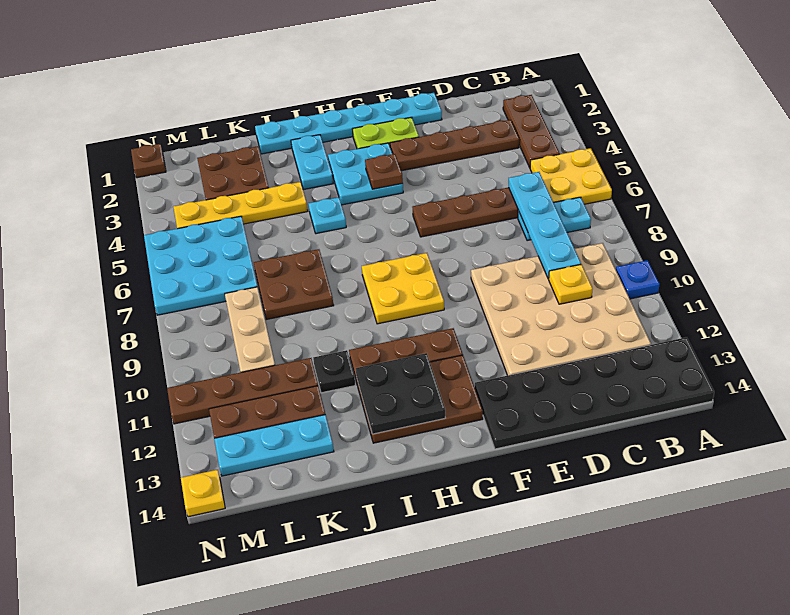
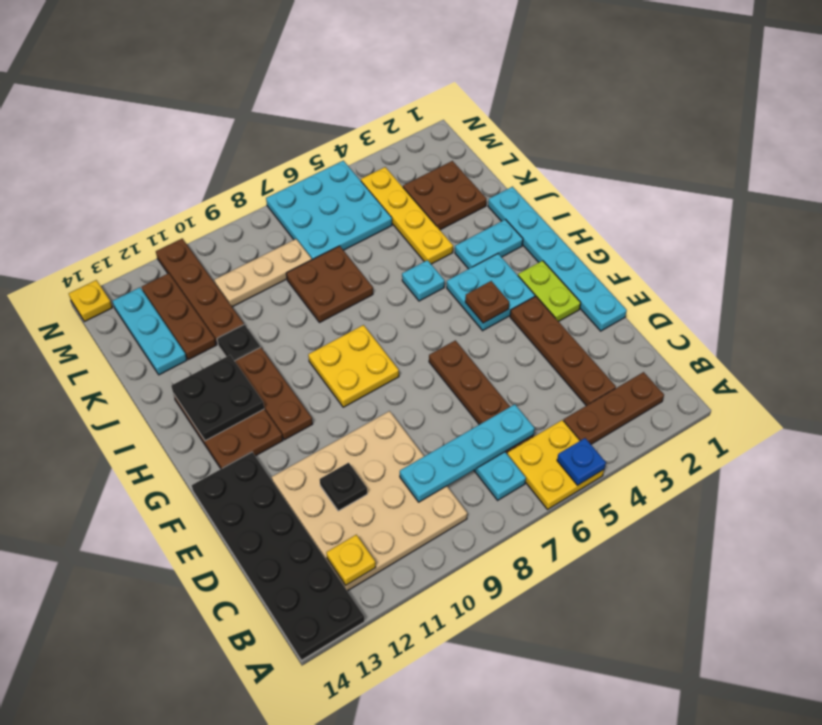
blue 1x1 plate [616,260,660,299] -> blue 1x1 plate moved to [557,438,606,485]
yellow 1x1 plate [549,264,593,304] -> yellow 1x1 plate moved to [326,535,376,585]
none -> black 1x1 plate [320,463,367,511]
brown 1x1 plate [131,144,166,178] -> none

